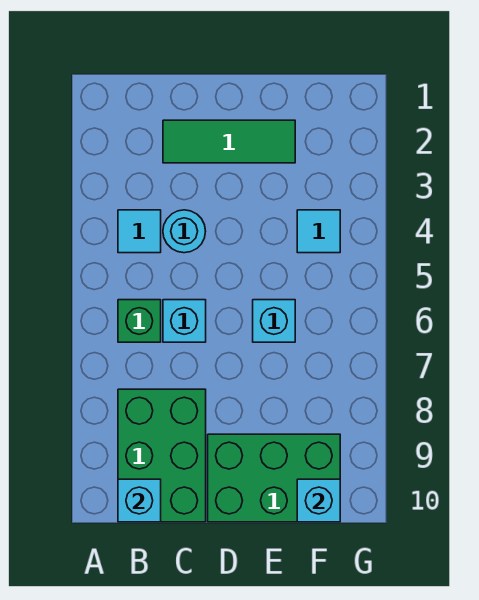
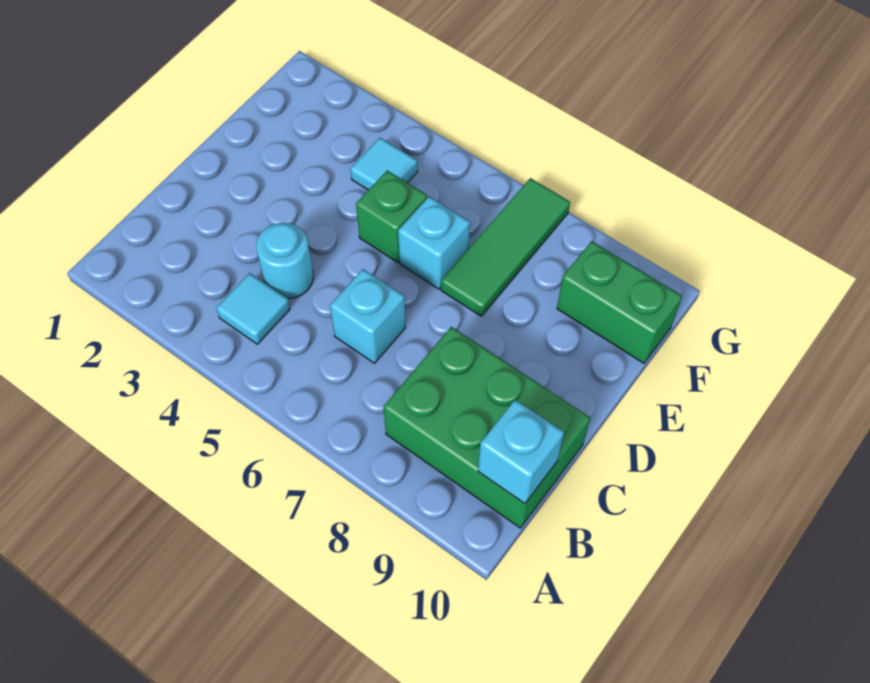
green 1x1 brick [118,300,161,342] -> green 1x1 brick moved to [356,171,427,262]
green 1x3 tile [163,120,295,163] -> green 1x3 tile moved to [441,178,570,316]
green 2x3 brick [208,434,340,522] -> green 1x2 brick [557,241,682,363]
cyan 1x1 brick [297,479,340,522] -> none

